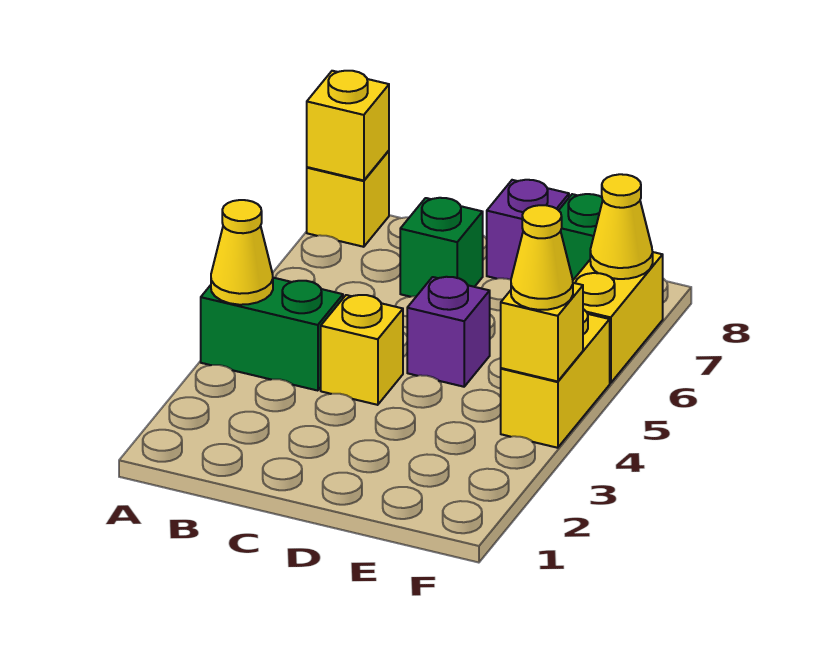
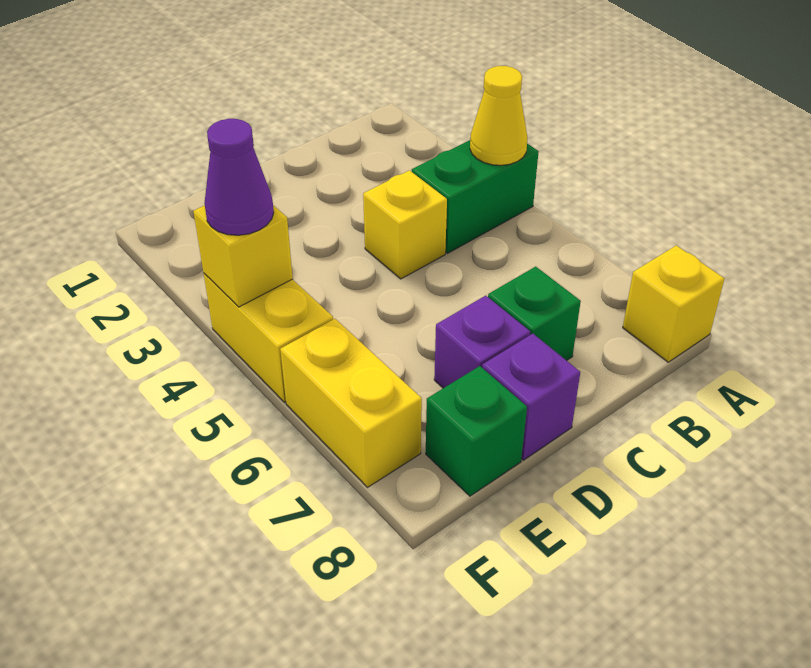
yellow 1x1 brick [307,71,389,181] -> none
purple 1x1 brick [407,277,490,387] -> purple 1x1 brick moved to [434,295,530,388]
yellow 1x1 cone [511,205,573,310] -> purple 1x1 cone [204,119,274,235]
yellow 1x1 cone [590,174,653,279] -> none

